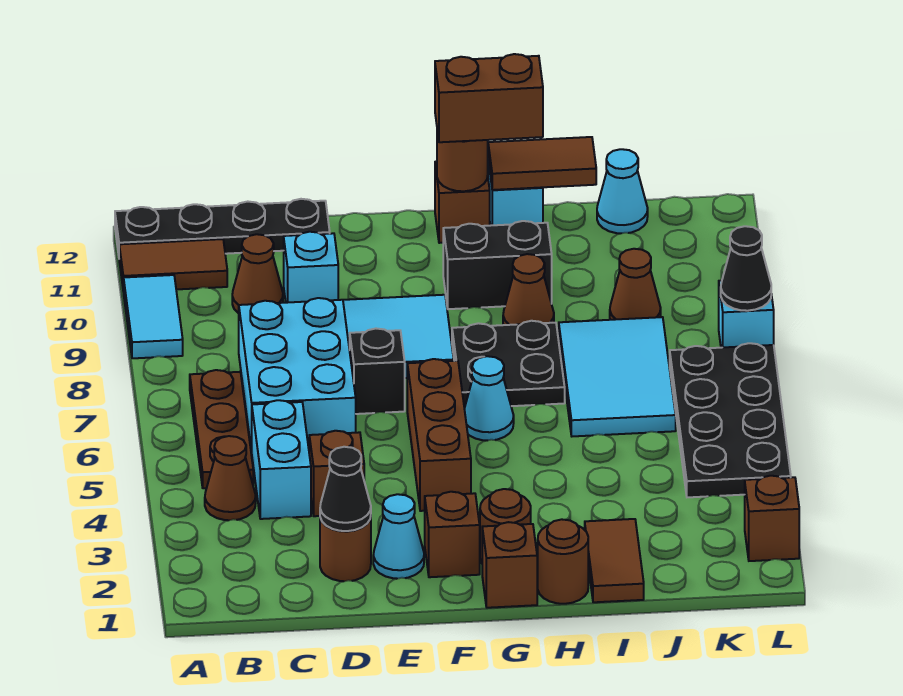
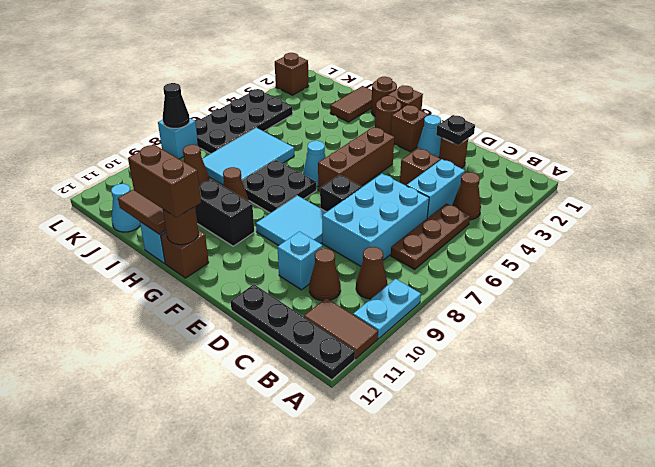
cyan 1x2 tile [124,275,183,358] -> cyan 1x2 plate [353,279,421,339]
none -> brown 1x1 cone [356,247,388,299]
black 1x1 cone [320,447,371,531] -> black 1x1 plate [436,115,475,145]

